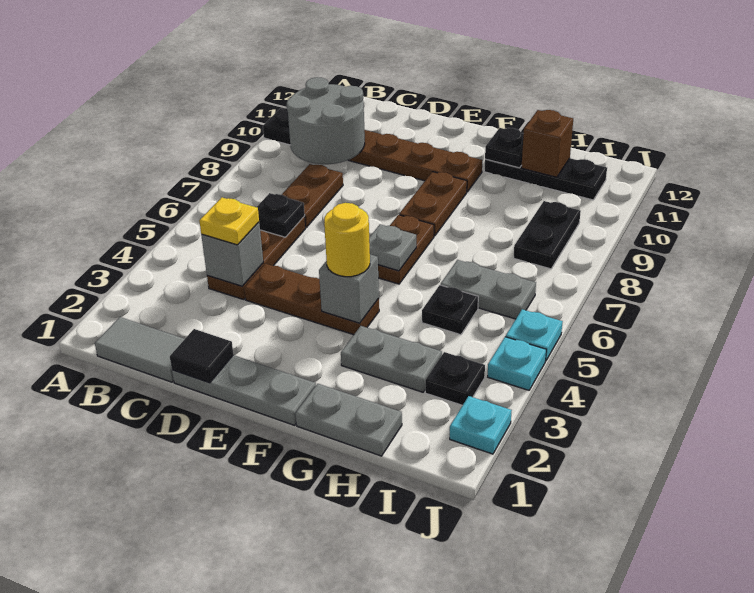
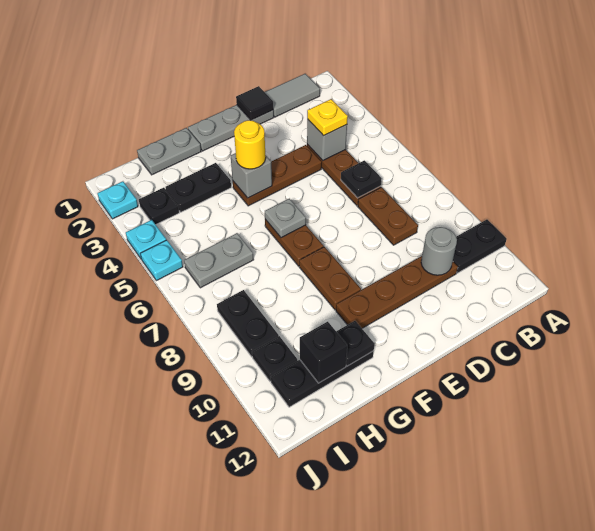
grey 2x2 round brick [287,77,365,164] -> grey 1x1 round brick [421,227,457,275]
grey 1x2 plate [341,326,442,392] -> black 1x2 plate [165,163,231,212]
black 1x1 plate [422,285,478,335] -> black 1x1 plate moved to [252,336,297,382]
brown 1x1 brick [521,110,573,177] -> black 1x1 brick [300,322,347,383]

